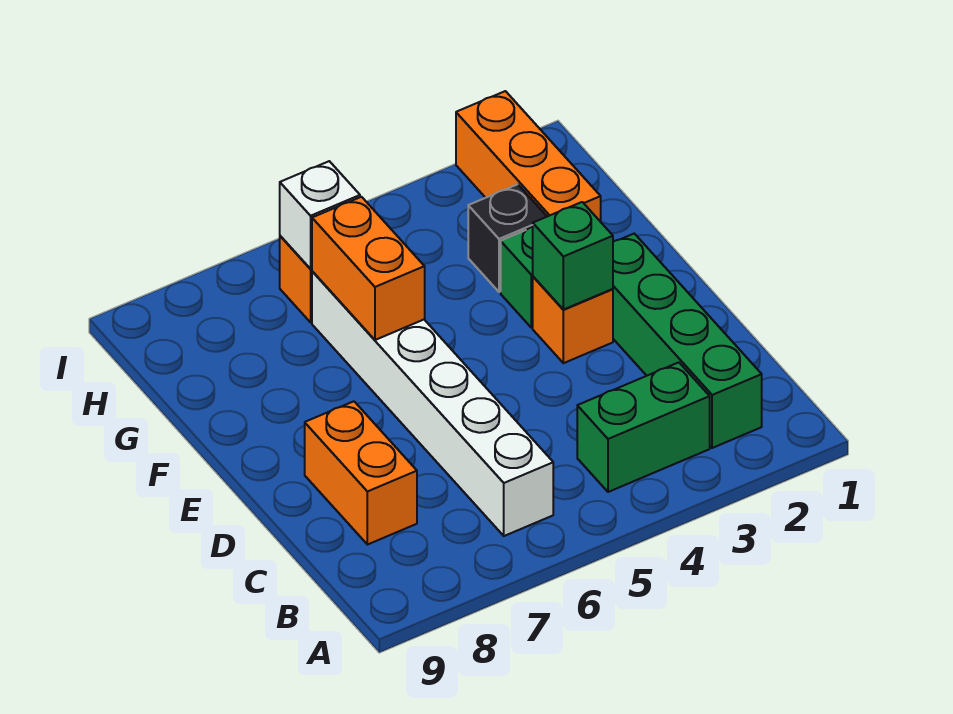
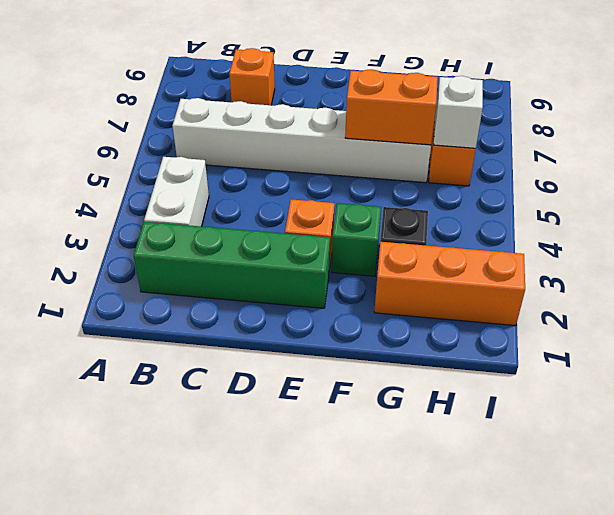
green 1x2 brick [577,362,710,492] -> white 1x2 brick [144,157,209,227]
orange 1x2 brick [305,401,417,545] -> orange 1x1 brick [229,48,275,105]
green 1x1 brick [533,202,613,310] -> none

